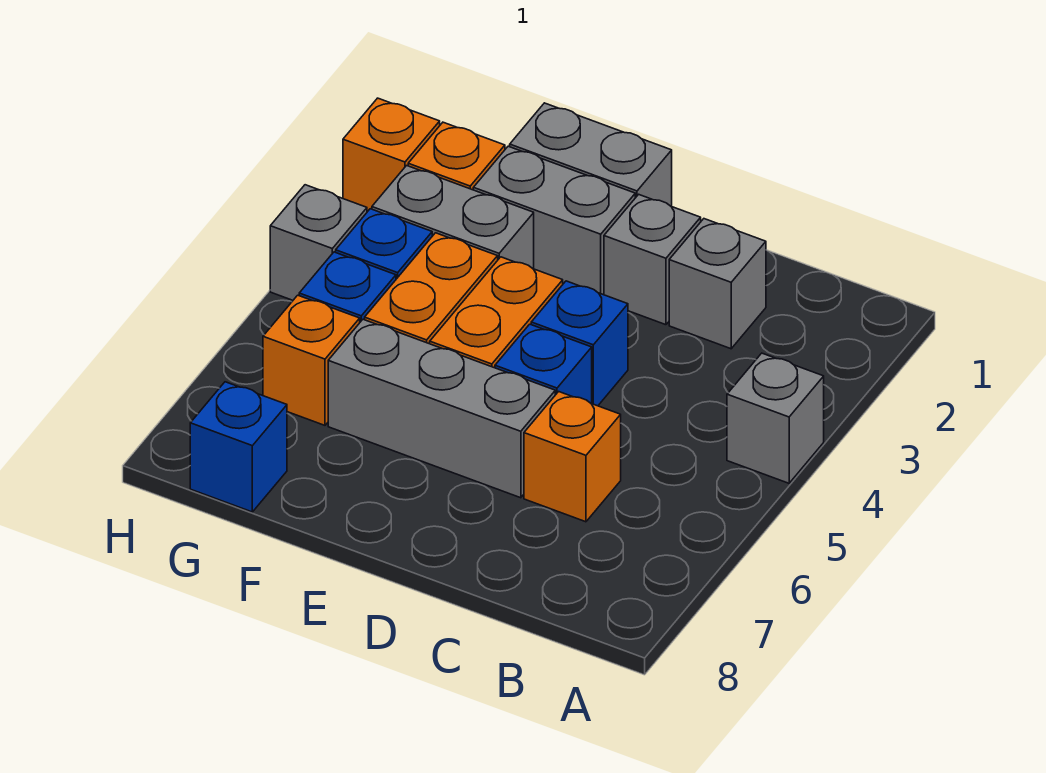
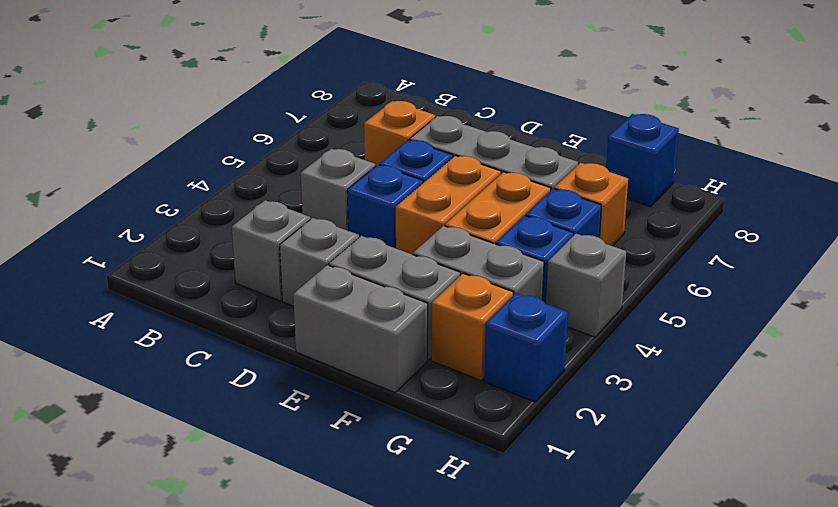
grey 1x1 brick [727,353,824,483] -> grey 1x1 brick moved to [301,149,376,231]
orange 1x1 brick [343,98,440,212] -> blue 1x1 brick [484,293,568,402]

